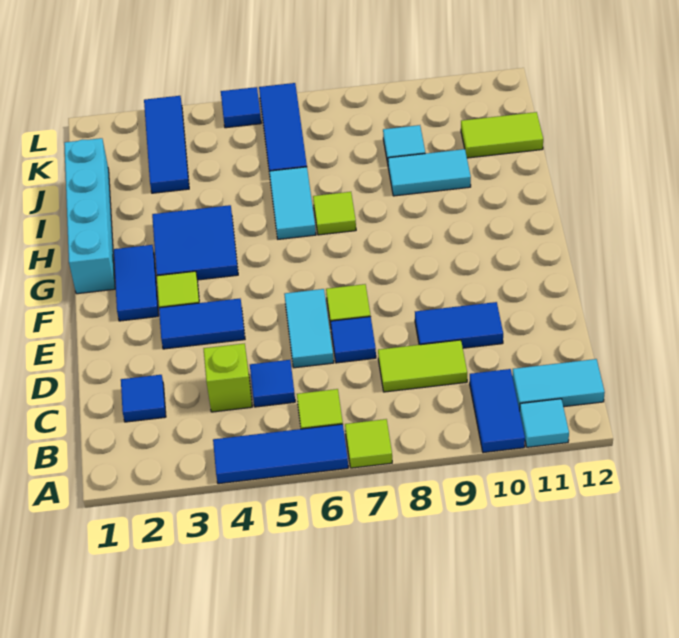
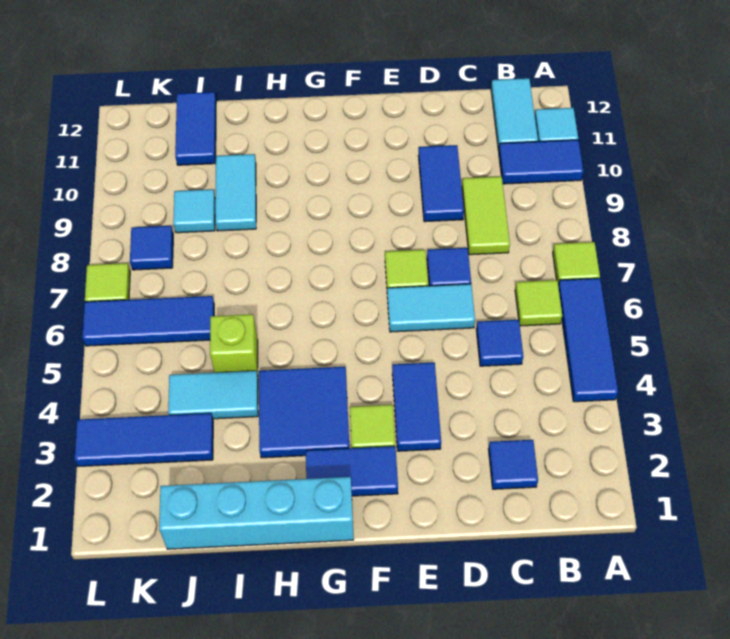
lime 1x1 brick [204,344,252,412] -> lime 1x1 brick moved to [210,314,258,376]
cyan 1x2 tile [269,167,316,239] -> cyan 1x2 tile moved to [168,371,258,419]
lime 1x1 tile [313,192,356,235] -> lime 1x1 tile moved to [85,263,130,302]
lime 1x2 tile [461,112,543,158] -> blue 1x2 tile [175,92,216,165]
blue 1x1 tile [221,87,261,128] -> blue 1x1 tile moved to [130,226,173,270]

